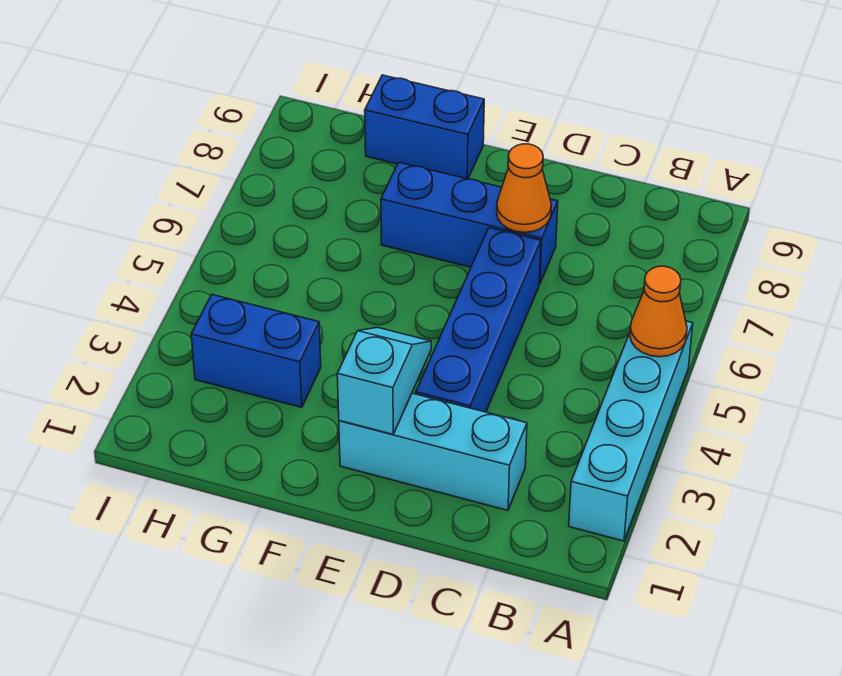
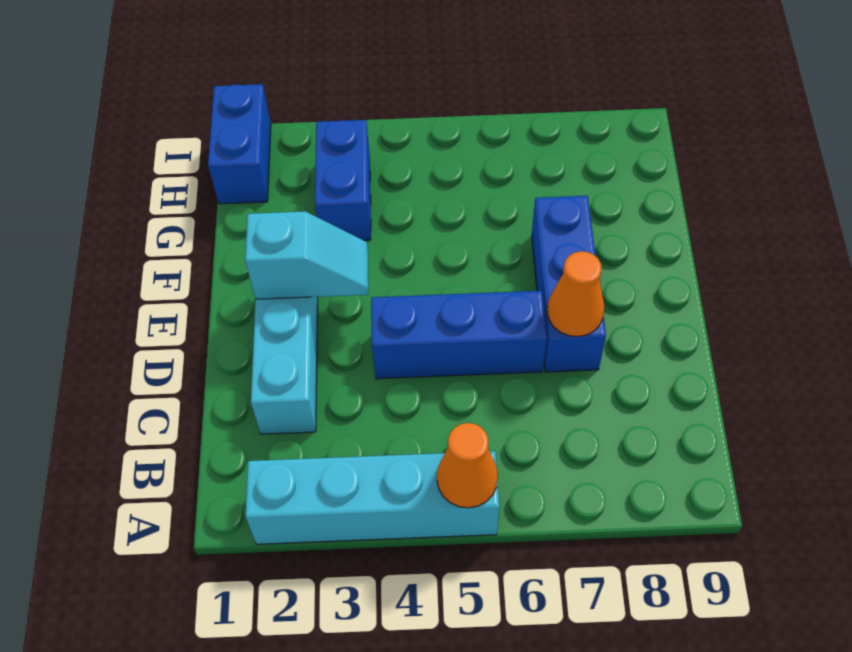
blue 1x4 brick [416,228,541,412] -> blue 1x3 brick [371,291,547,379]
blue 1x2 brick [365,75,484,179] -> blue 1x2 brick moved to [208,84,271,204]

